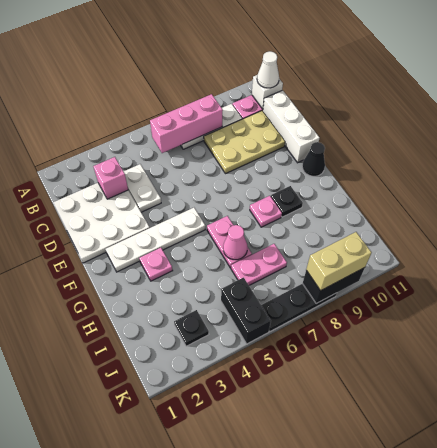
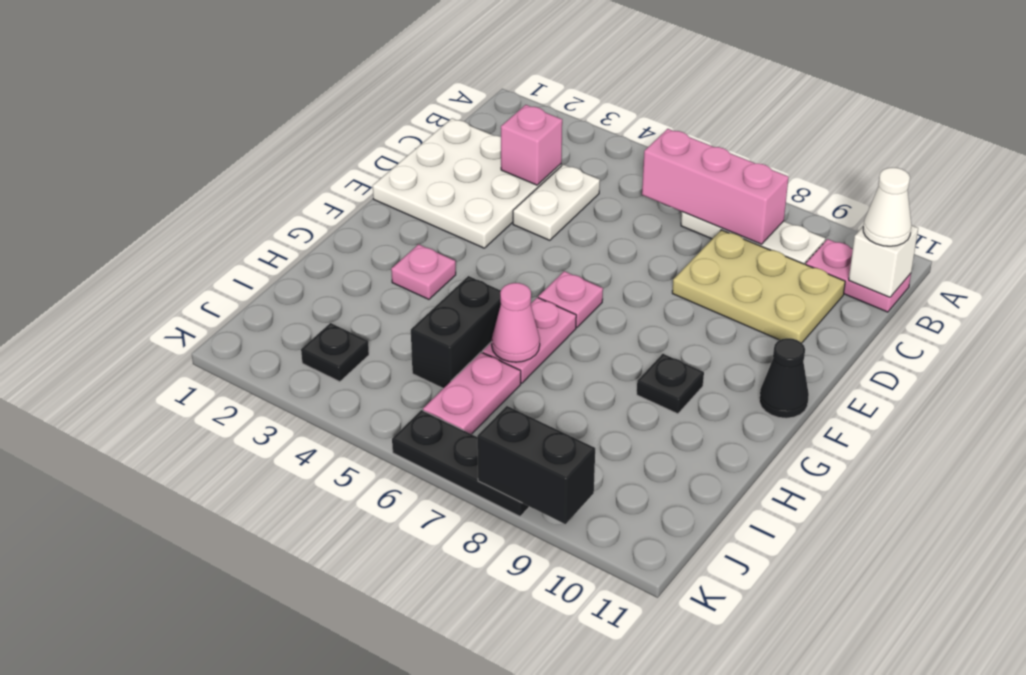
white 1x3 brick [263,90,319,163] -> none
white 1x4 plate [106,208,205,272] -> none
pink 1x1 plate [250,196,282,227] -> pink 1x1 plate moved to [538,271,603,327]
pink 1x2 plate [231,244,287,285] -> pink 1x2 plate turned to [423,352,521,434]
black 1x2 brick [221,278,271,344] -> black 1x2 brick moved to [411,276,501,388]
tan 1x2 brick [306,232,372,291] -> none

